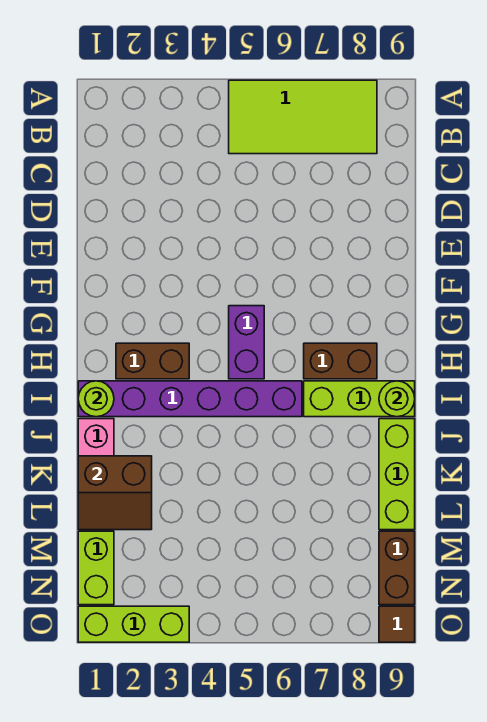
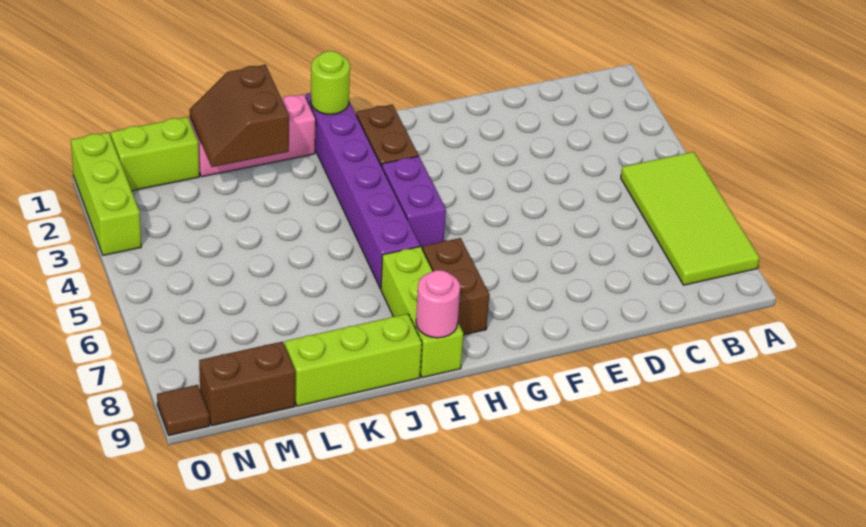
purple 1x2 brick [229,306,264,379] -> purple 1x2 brick turned to [382,156,446,249]
lime 1x1 round brick [379,381,415,417] -> pink 1x1 round brick [416,270,460,338]

